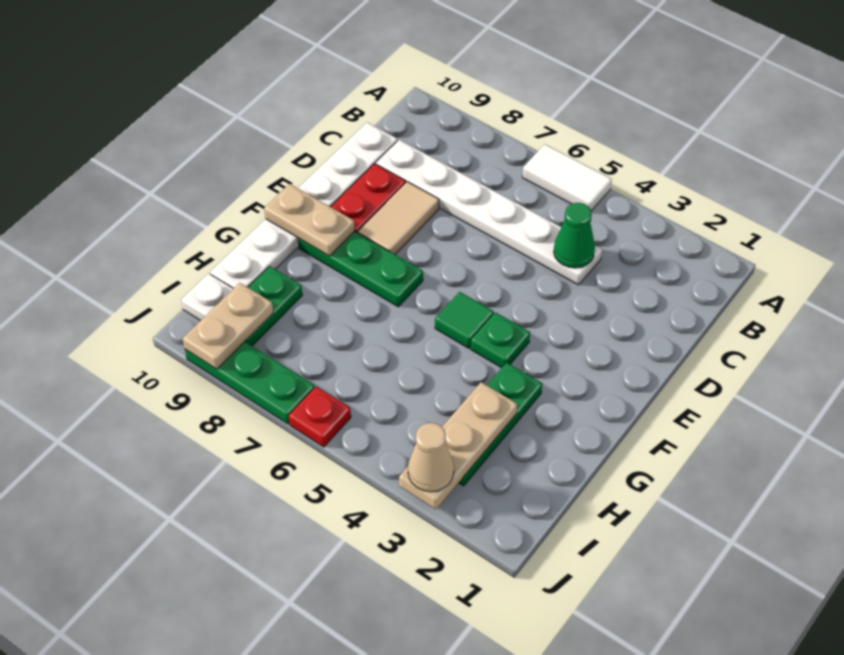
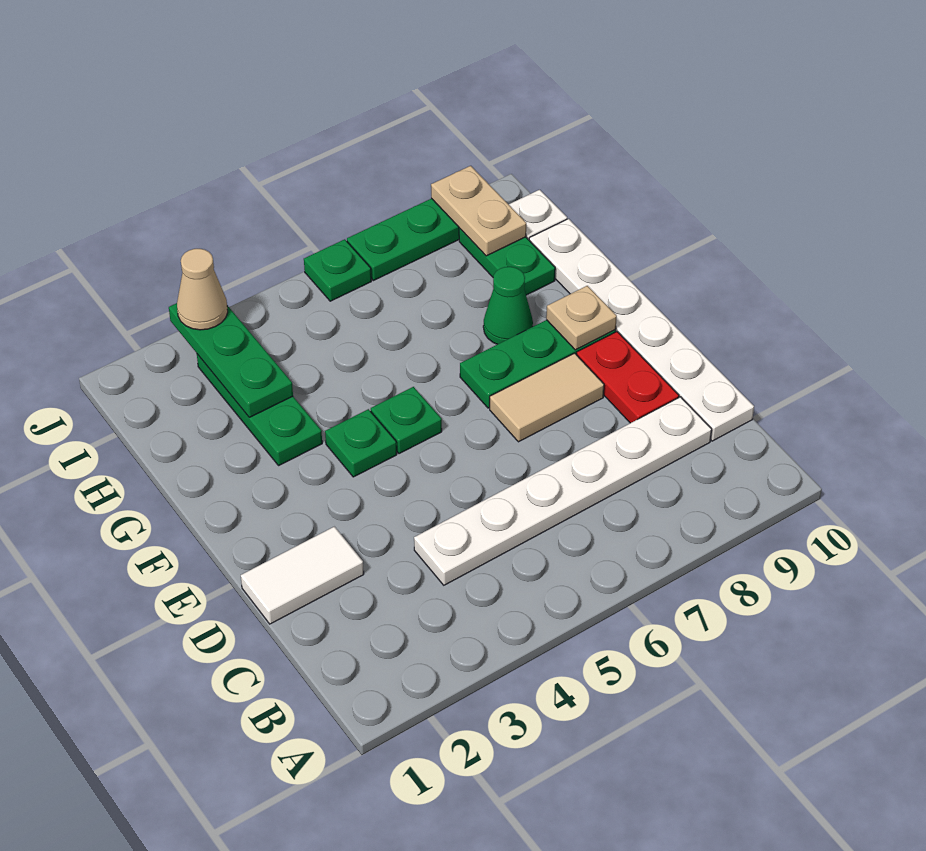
white 1x2 tile [522,144,612,211] -> white 1x2 tile moved to [241,527,364,624]
green 1x1 cone [554,203,595,268] -> green 1x1 cone moved to [483,267,533,344]
tan 1x2 tile [358,182,439,254] -> tan 1x2 tile turned to [490,353,604,442]
green 1x1 tile [435,292,494,348] -> green 1x1 plate [371,387,442,454]
tan 1x2 plate [264,184,355,256] -> tan 1x1 plate [546,286,617,350]
tan 1x3 plate [399,382,517,509] -> green 1x3 plate [169,303,293,417]
red 1x1 plate [289,387,351,447] -> green 1x1 plate [304,239,371,301]

